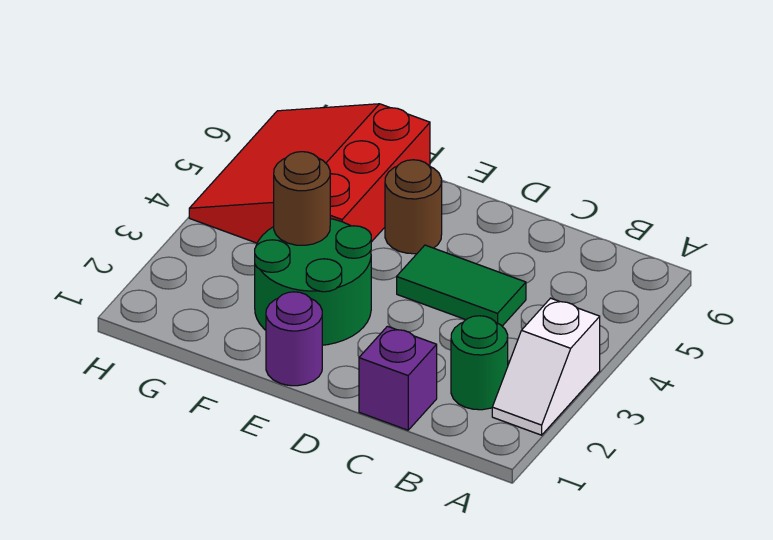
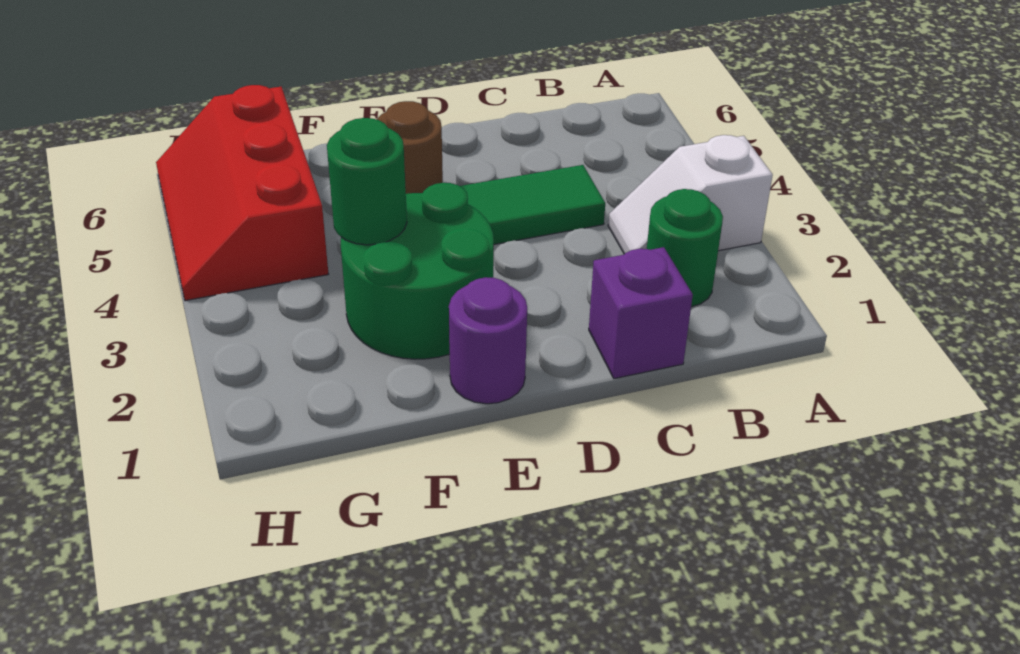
white 1x2 slope [492,298,600,435] -> white 1x2 slope turned to [608,135,773,254]
brown 1x1 round brick [274,152,330,245] -> green 1x1 round brick [327,118,407,245]
red 3x3 slope [189,104,430,243] -> red 2x3 slope [156,85,328,301]

